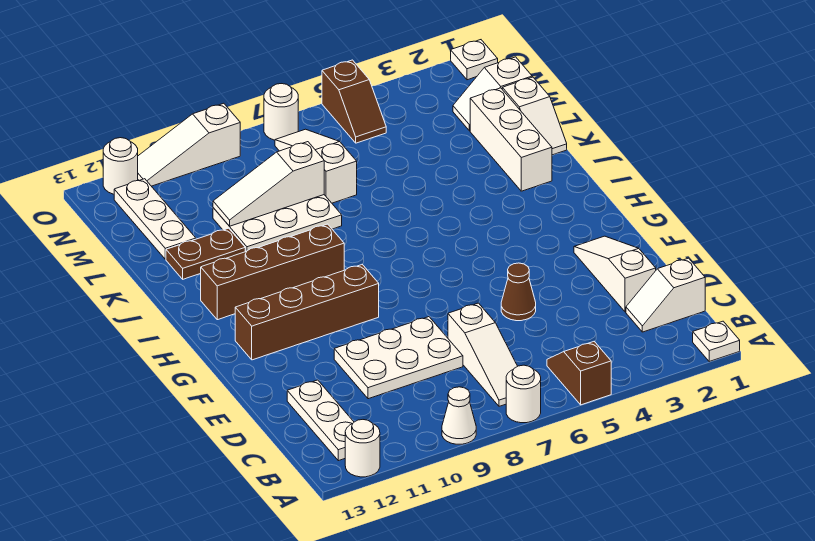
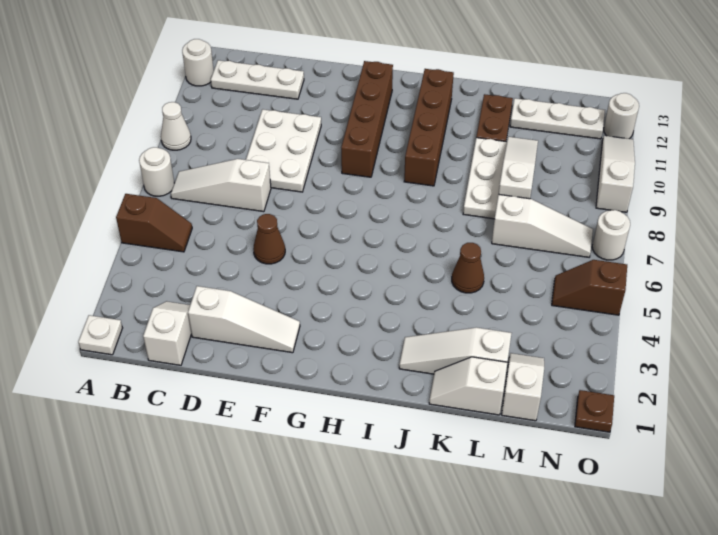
white 1x3 brick [470,88,552,191] -> white 1x3 slope [399,328,512,374]
none -> brown 1x1 cone [452,243,484,293]
white 1x1 plate [451,40,498,80] -> brown 1x1 plate [575,390,614,432]

